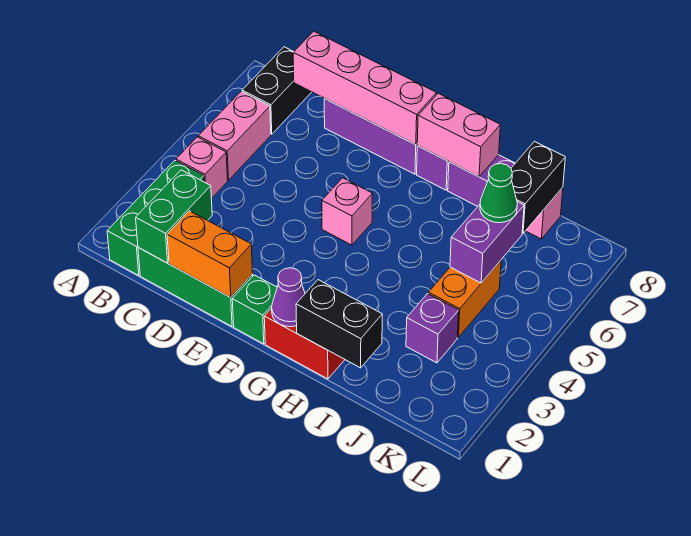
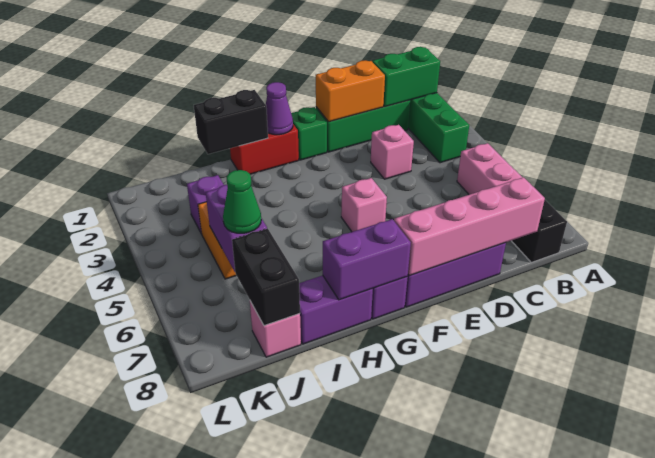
pink 1x1 brick [176,137,228,198] -> pink 1x1 brick moved to [371,125,414,179]
green 1x2 brick [136,170,212,263] -> green 1x2 brick turned to [372,47,440,107]
pink 1x2 brick [417,93,500,177] -> purple 1x2 brick [323,219,411,300]

